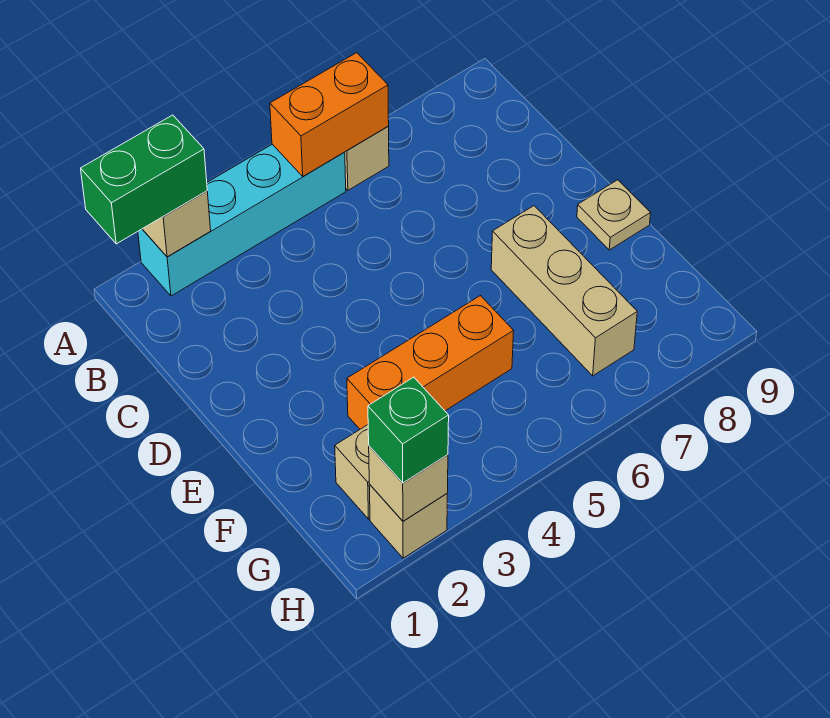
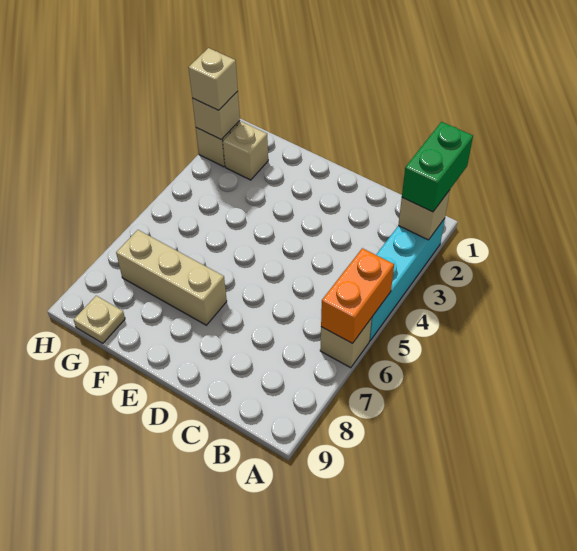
tan 1x1 plate [577,180,651,250] -> tan 1x1 plate moved to [74,296,125,343]
orange 1x3 brick [347,296,514,429] -> none
green 1x1 brick [368,377,449,483] -> tan 1x1 brick [188,48,238,110]

